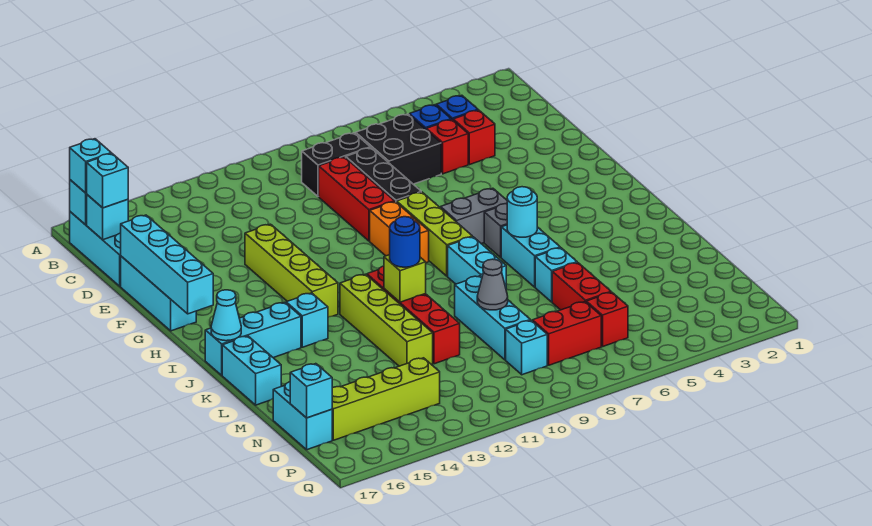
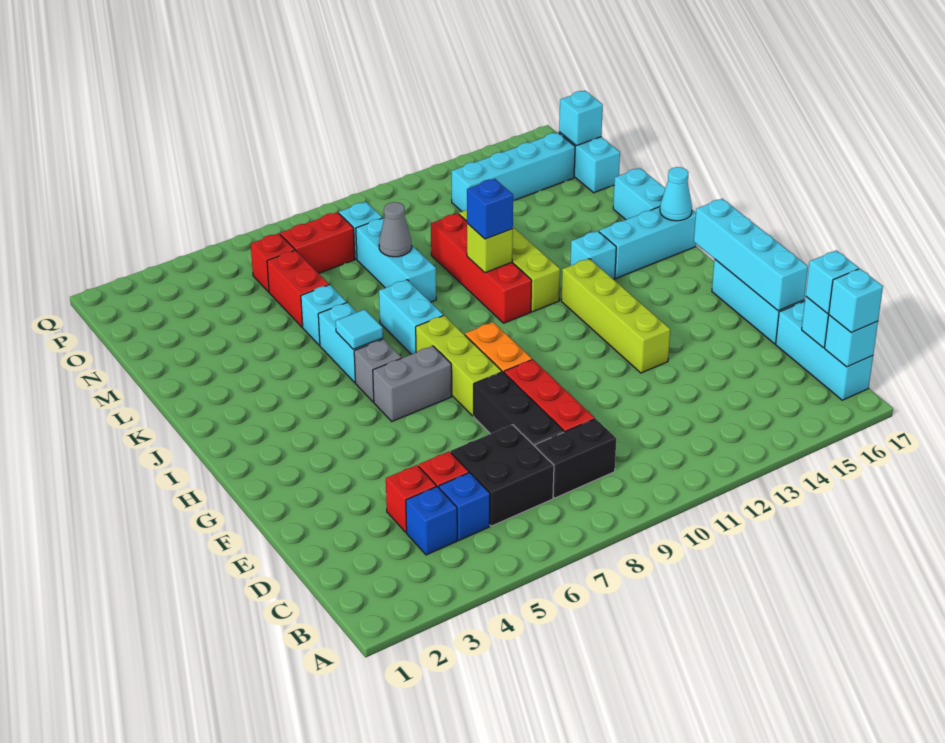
cyan 1x1 round brick [507,187,537,237] -> cyan 1x1 tile [336,310,383,349]
blue 1x1 round brick [390,217,420,267] -> blue 1x1 brick [467,179,513,239]
lime 1x4 brick [332,358,440,440] -> cyan 1x4 brick [452,132,575,211]

